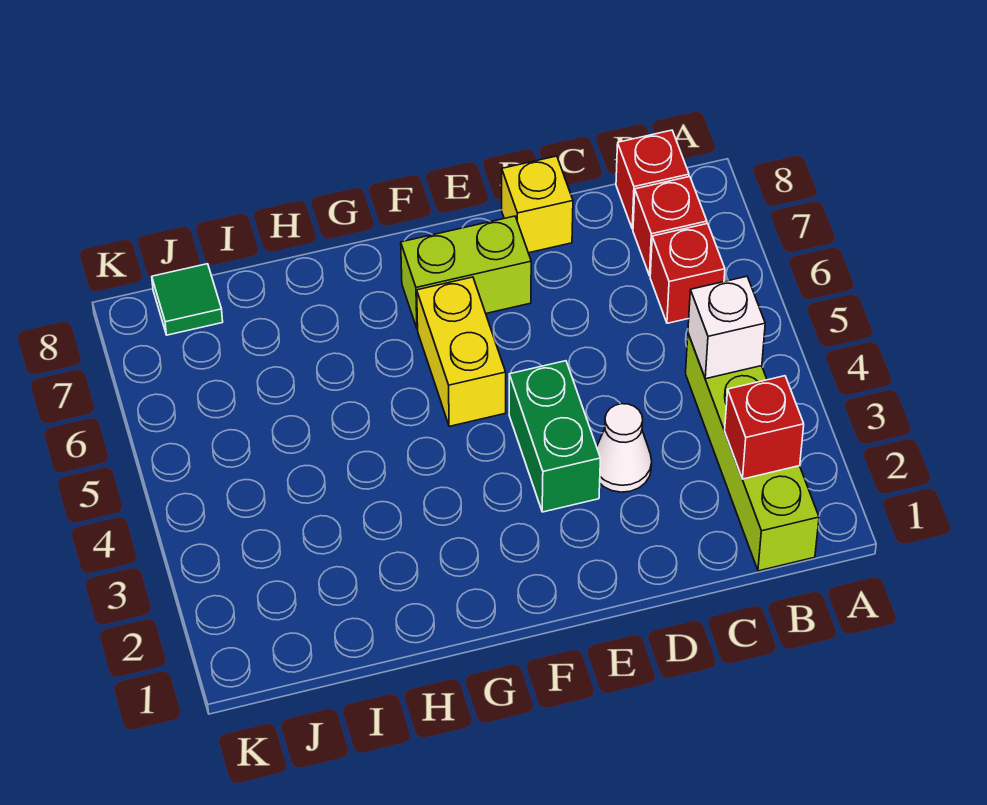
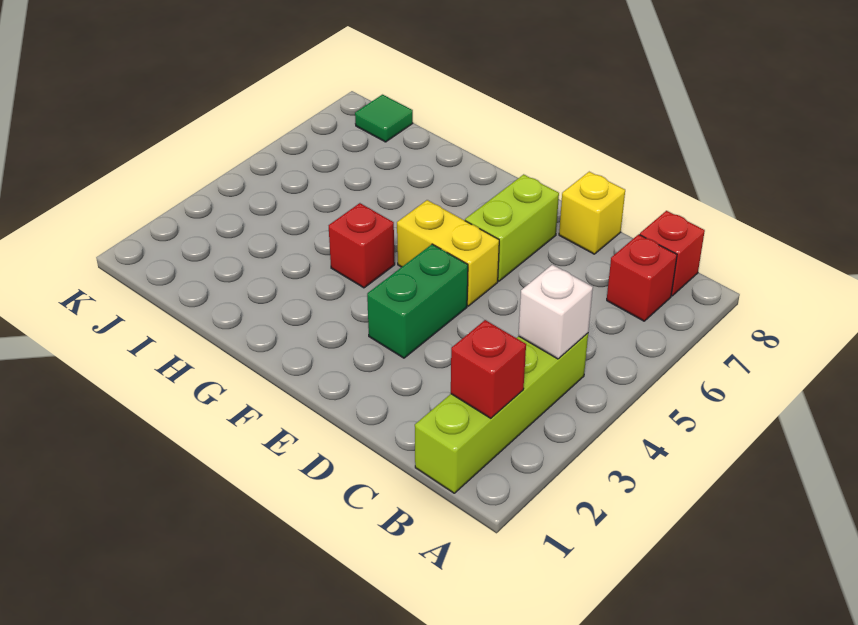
red 1x1 brick [650,224,725,323] -> red 1x1 brick moved to [329,203,395,288]
white 1x1 cone [597,404,652,492] -> none
lime 1x2 brick [401,216,531,329] -> lime 1x2 brick turned to [465,174,559,281]
yellow 1x2 brick [417,277,506,426] -> yellow 1x2 brick turned to [397,200,499,306]

